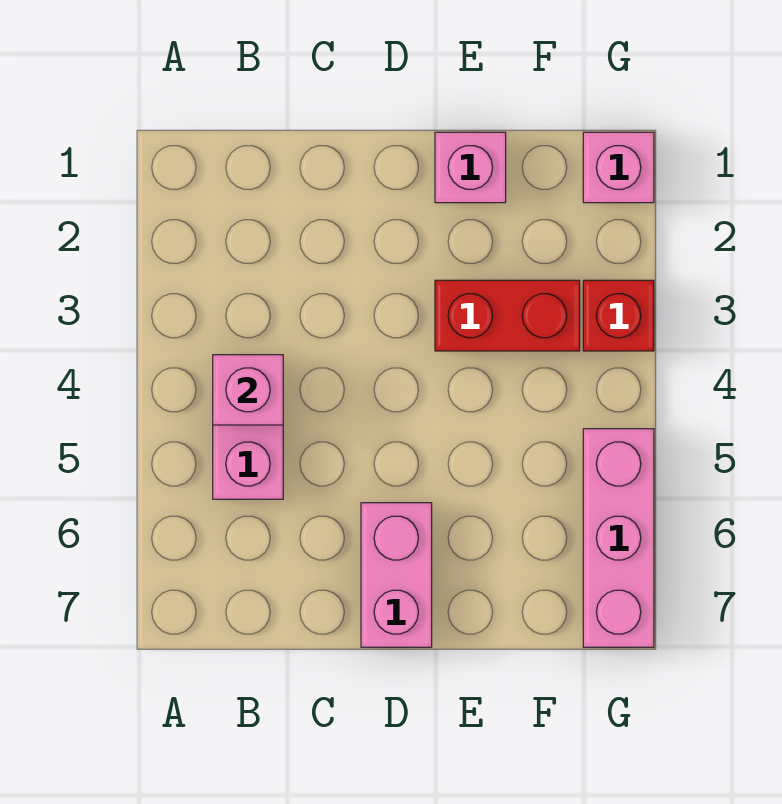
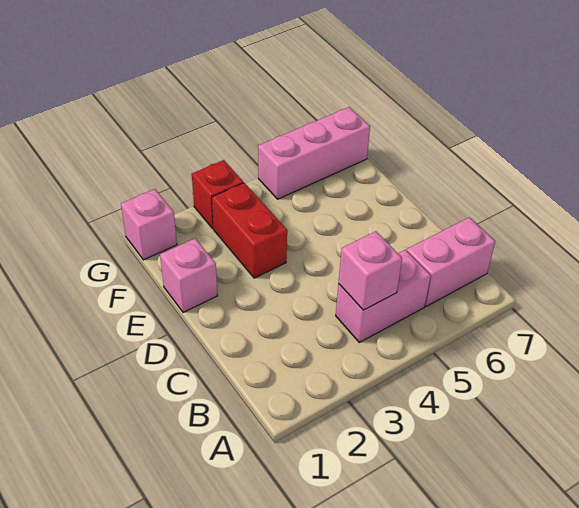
pink 1x2 brick [361,503,432,647] -> pink 1x2 brick moved to [407,217,495,306]

